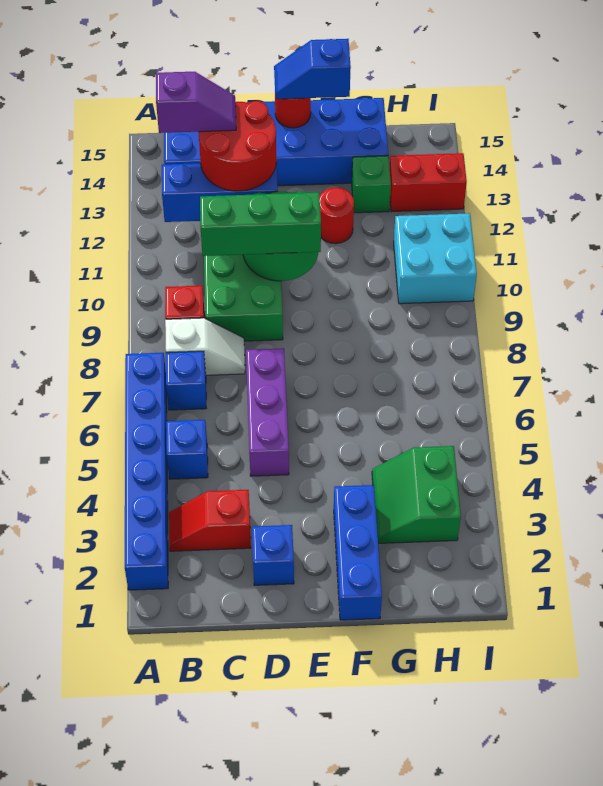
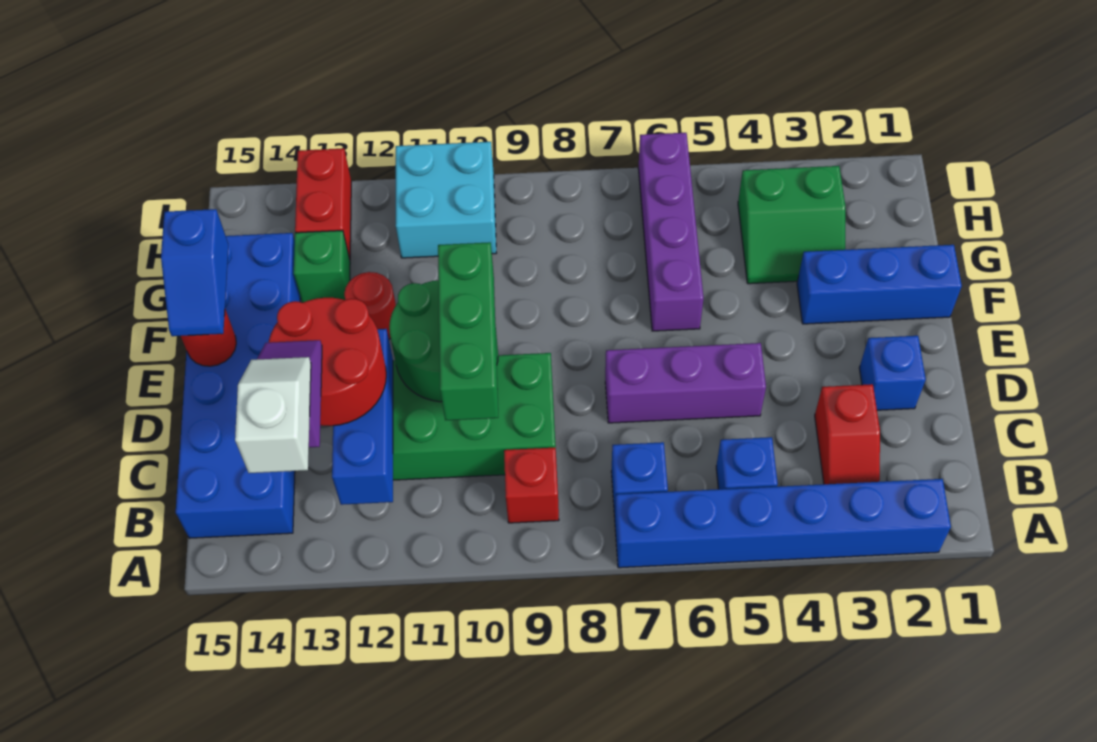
white 1x2 slope [165,318,245,375] -> white 1x2 slope moved to [235,357,311,473]
none -> purple 1x4 brick [638,133,703,331]

